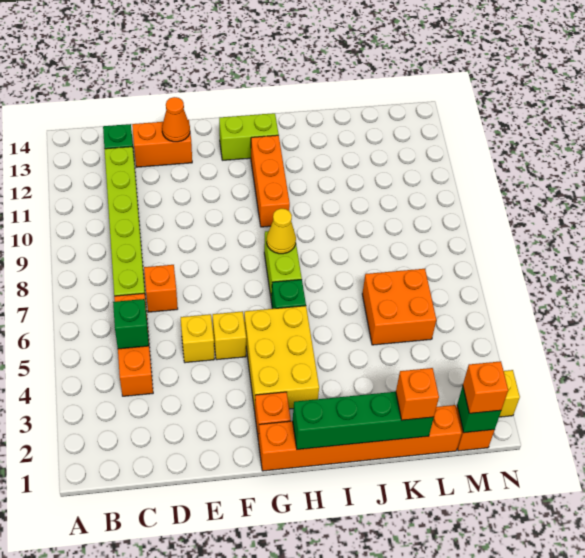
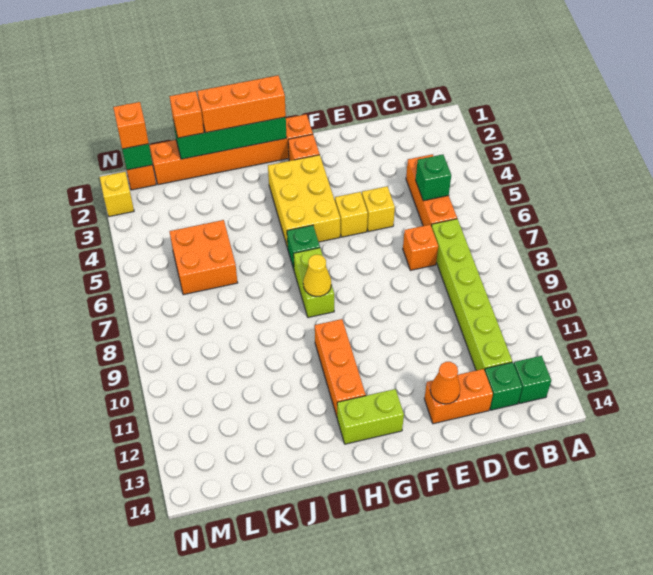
none -> green 1x1 brick [514,356,551,404]
none -> orange 1x3 brick [197,76,286,133]

